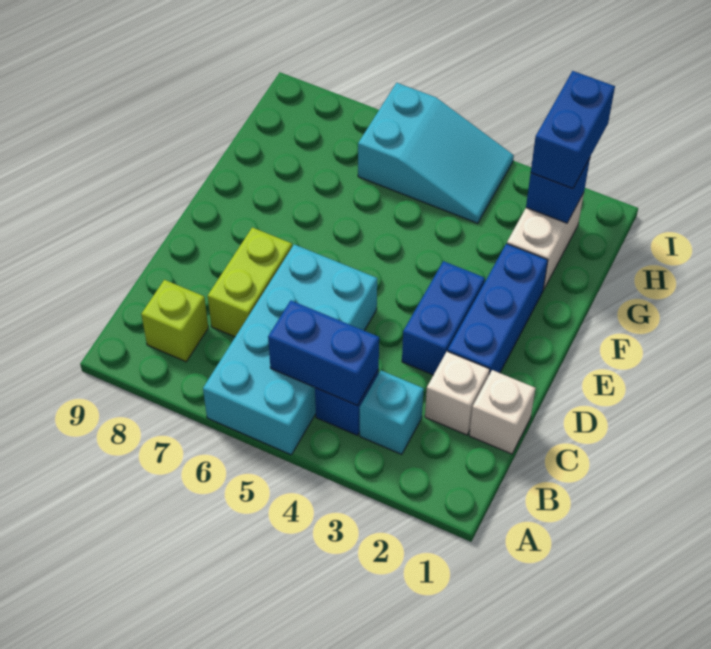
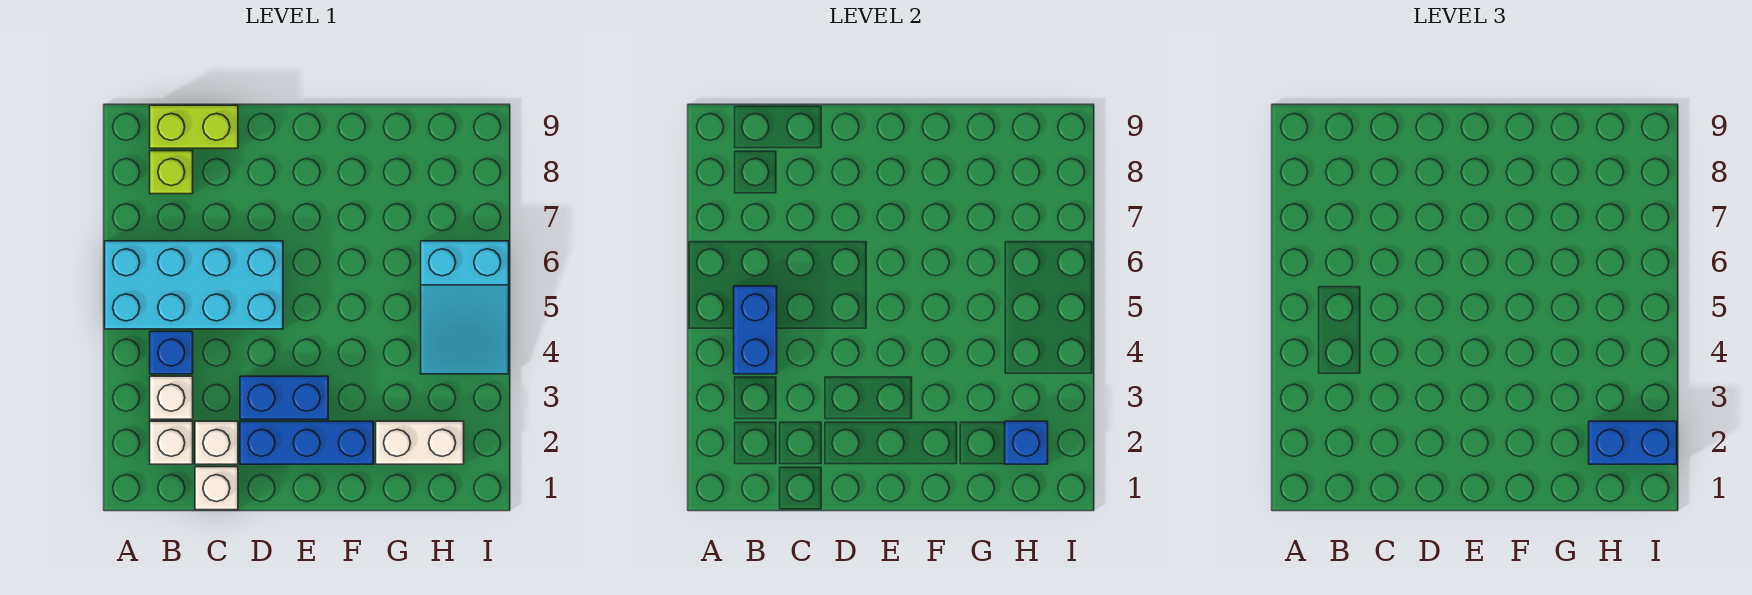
none -> white 1x1 brick [150,421,193,464]
cyan 1x1 brick [360,371,424,455] -> white 1x1 brick [150,376,193,419]
lime 1x2 brick [208,227,292,337] -> lime 1x2 brick moved to [150,105,238,148]

